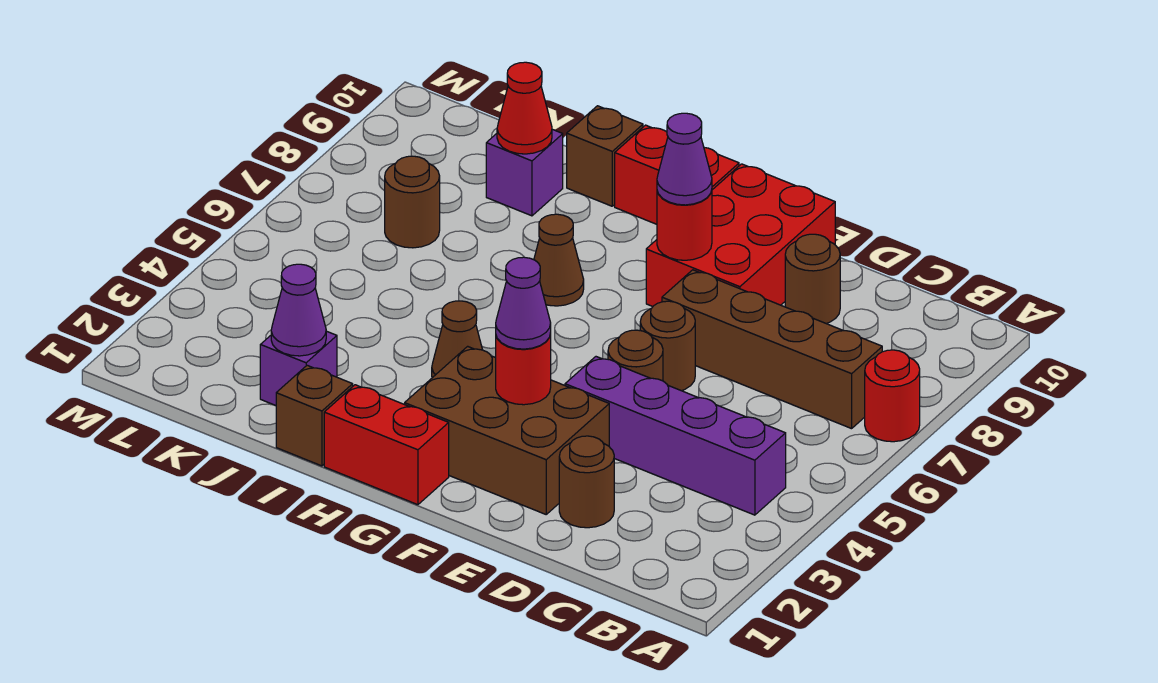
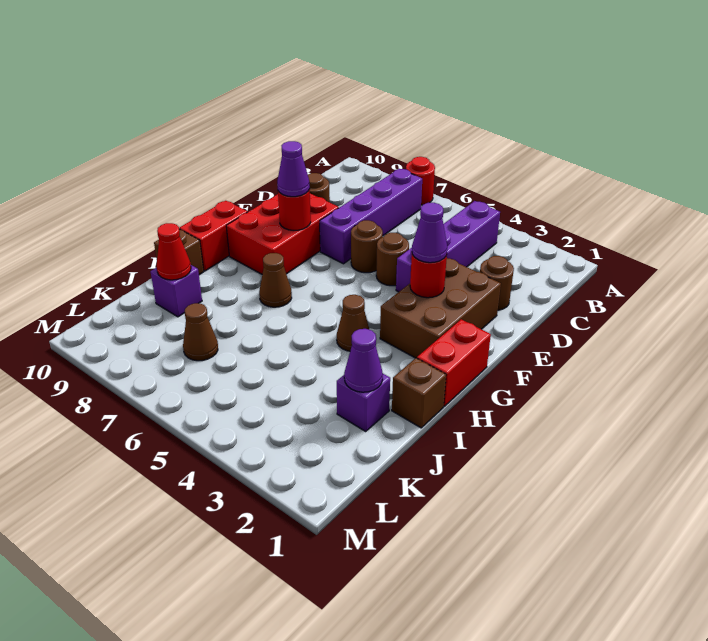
brown 1x4 brick [662,270,882,429] -> purple 1x4 brick [320,169,422,264]
red 2x3 brick [646,164,835,306] -> red 2x3 brick turned to [226,194,339,274]
brown 1x1 round brick [385,156,440,248] -> brown 1x1 cone [183,303,218,361]

